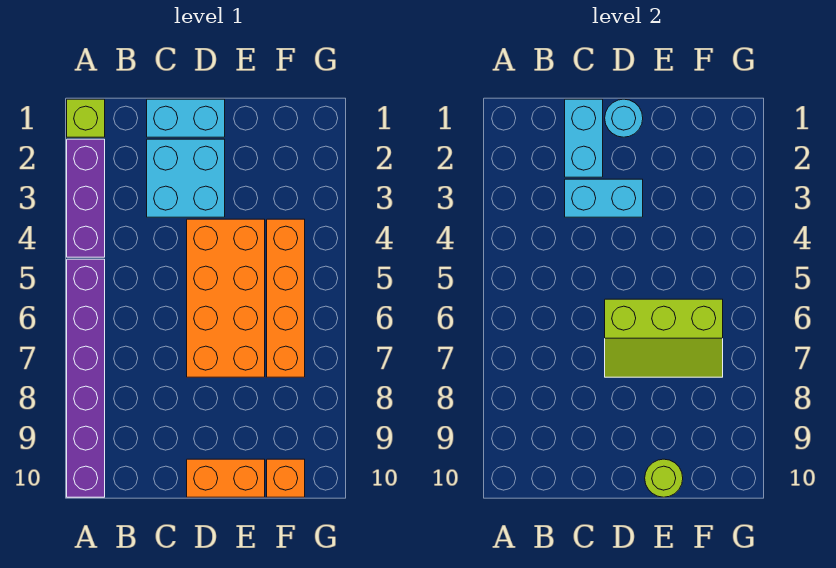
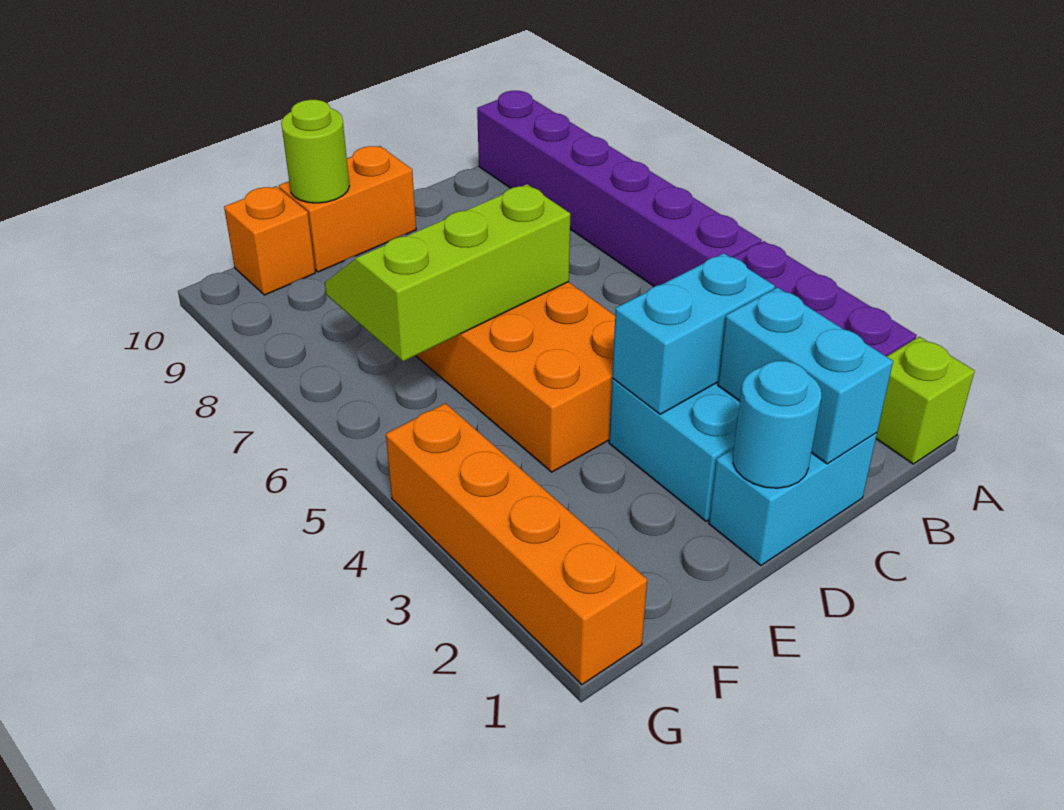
orange 1x4 brick [267,219,305,377] -> orange 1x4 brick moved to [386,403,647,685]

